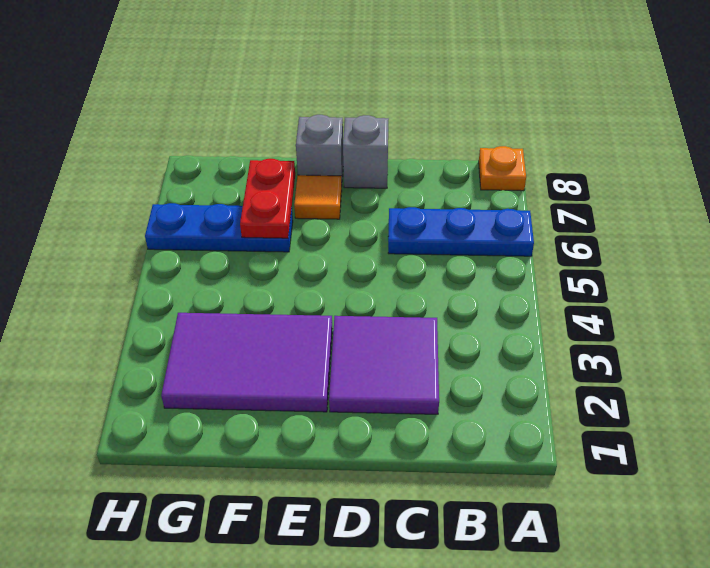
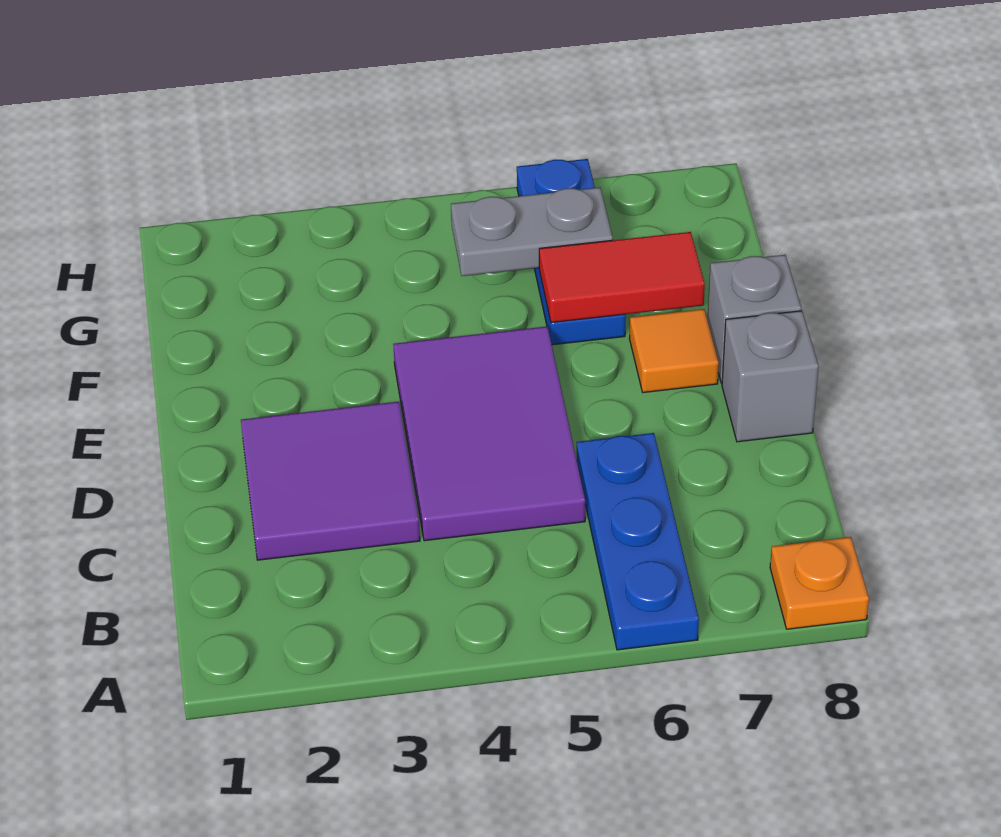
purple 2x3 tile [161,313,332,412] -> purple 2x3 tile moved to [393,327,585,541]
red 1x2 plate [240,159,295,238] -> red 1x2 tile [539,232,705,323]
none -> grey 1x2 plate [451,188,613,276]

